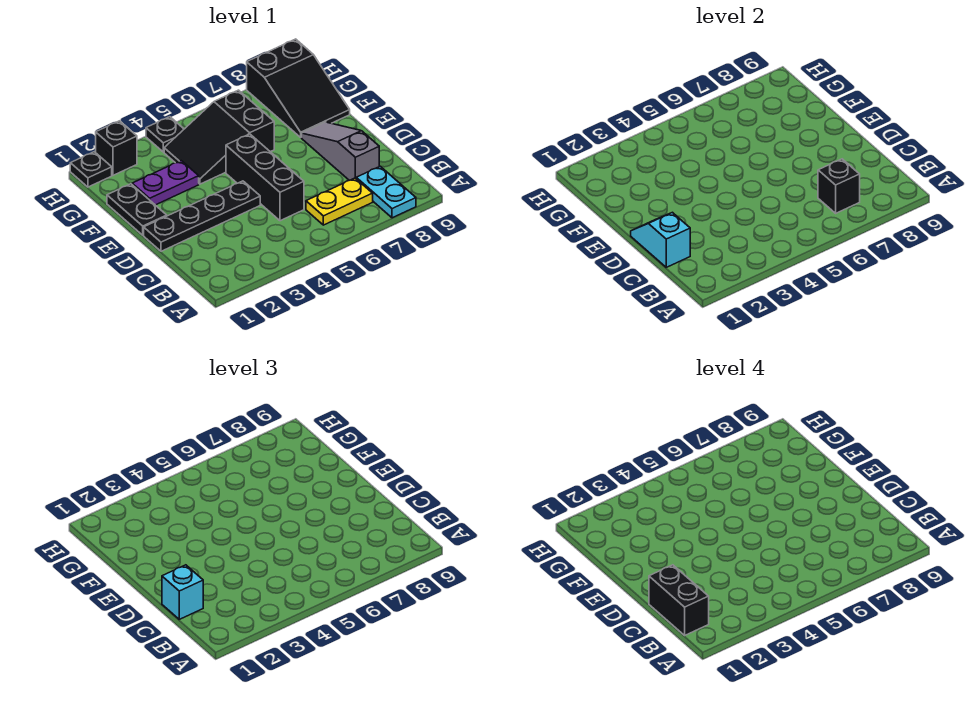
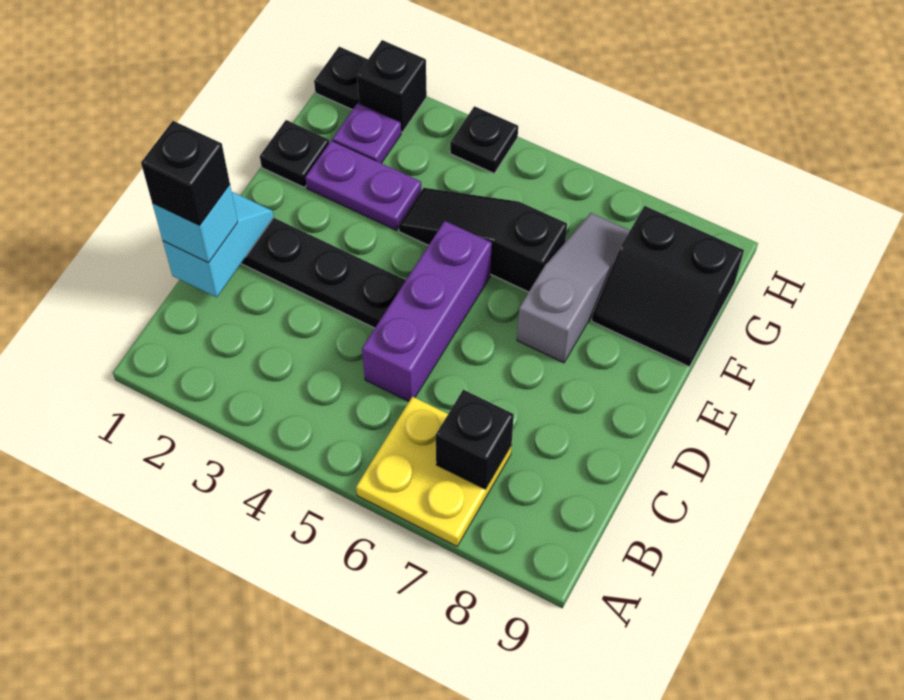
cyan 1x2 plate [356,166,416,218] -> none
black 1x2 brick [649,565,709,635] -> black 1x1 brick [141,121,230,226]
yellow 1x2 plate [306,178,373,225] -> yellow 2x2 plate [356,397,512,546]
black 1x3 brick [226,134,304,221] -> purple 1x3 brick [362,221,492,401]
grey 1x3 slope [301,122,379,180] -> grey 1x3 slope moved to [517,213,630,363]
black 1x2 plate [107,184,167,235] -> black 1x1 plate [260,120,329,188]
black 2x3 slope [164,90,274,184] -> black 1x3 slope [399,188,567,292]
black 2x3 slope [247,39,350,137] -> black 2x2 slope [592,206,744,367]
none -> purple 1x1 plate [332,103,401,163]

